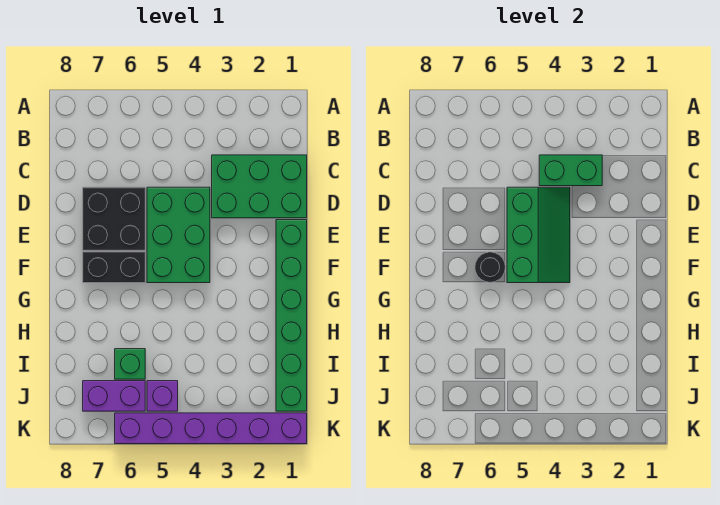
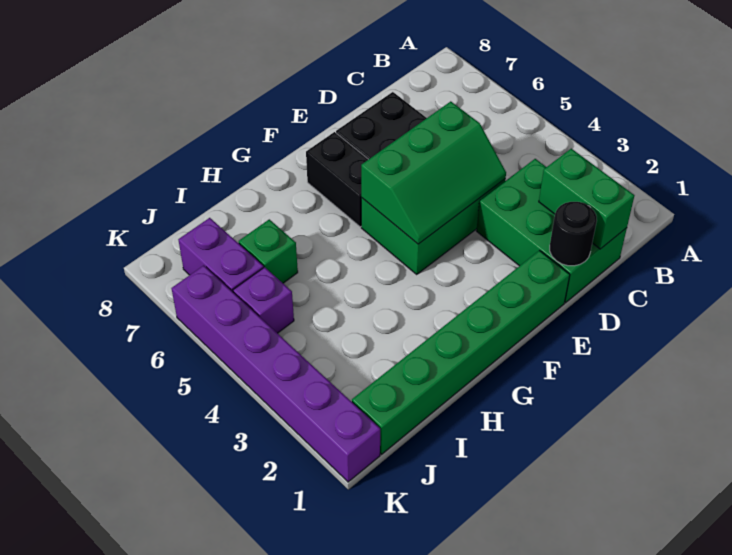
green 1x2 brick [539,155,602,186] -> green 1x2 brick moved to [539,149,634,249]
black 1x1 round brick [475,252,505,282] -> black 1x1 round brick moved to [550,202,597,266]

